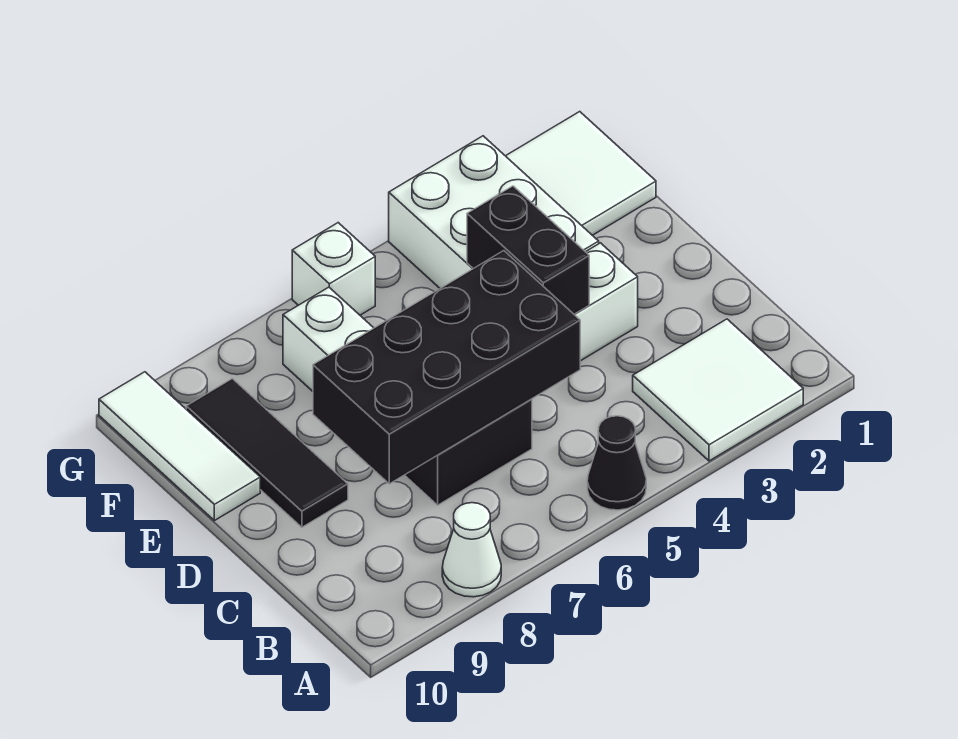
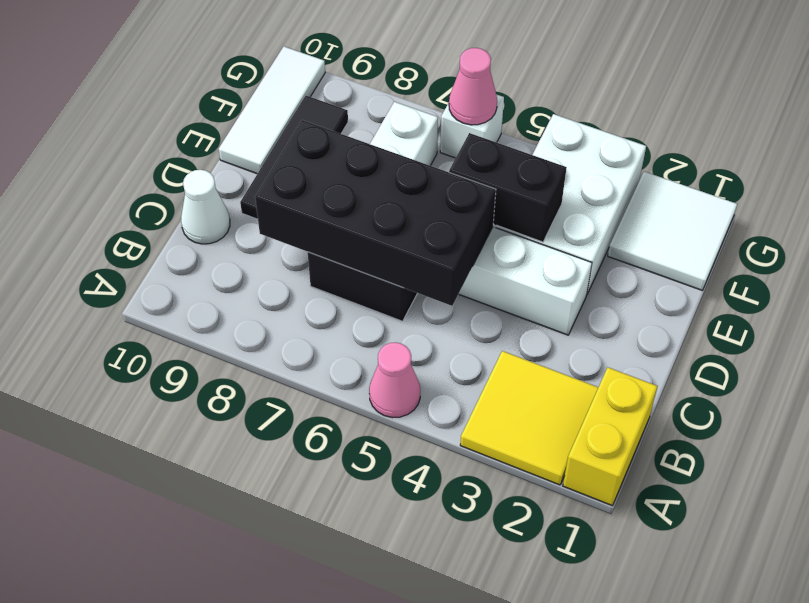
none -> yellow 1x2 brick [563,367,657,506]
white 2x2 tile [633,319,803,461] -> yellow 2x2 tile [460,351,598,485]
black 1x1 cone [587,416,646,510] -> pink 1x1 cone [369,342,420,418]
white 1x1 cone [442,503,501,597] -> white 1x1 cone moved to [181,170,230,244]
black 1x2 brick [467,186,589,314] -> black 1x2 brick turned to [449,133,567,242]
none -> pink 1x1 cone [449,48,497,125]

